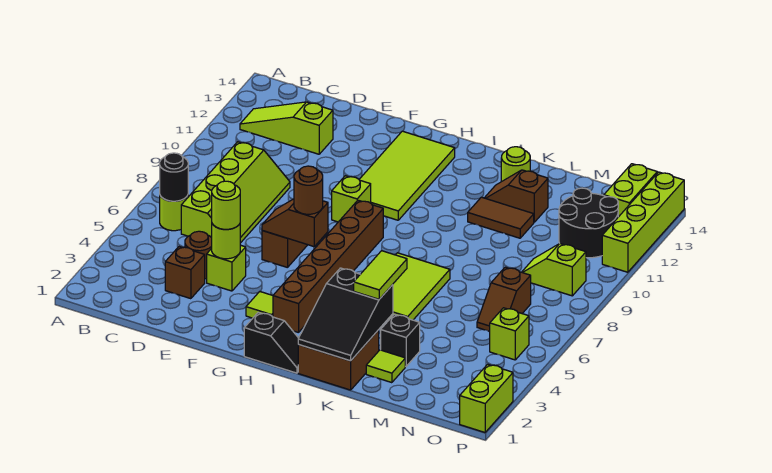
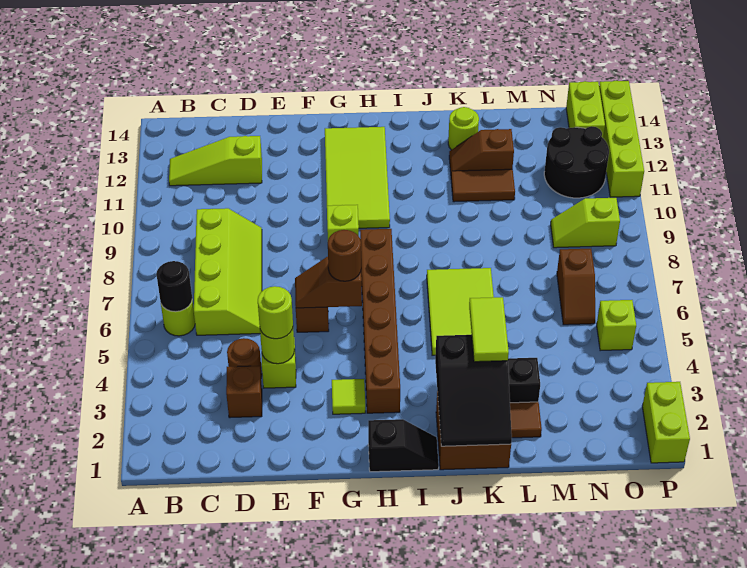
lime 1x1 tile [366,350,405,383] -> brown 1x1 tile [510,402,542,438]

